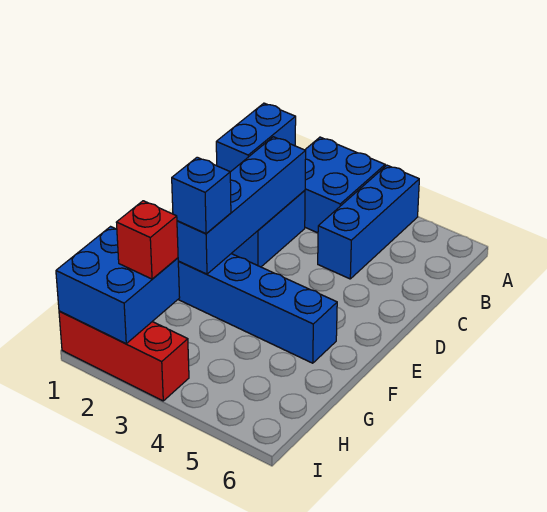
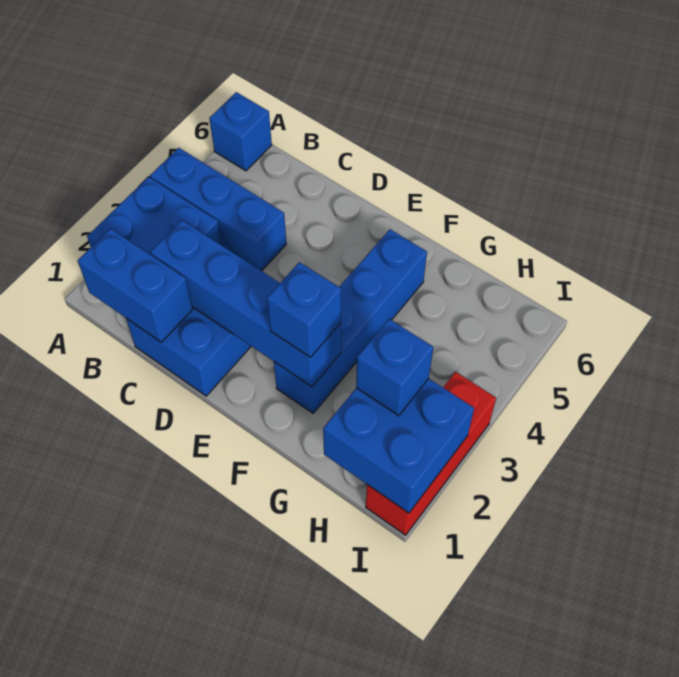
none -> blue 1x1 brick [209,92,272,171]
red 1x1 brick [116,201,178,279] -> blue 1x1 brick [356,319,433,416]

